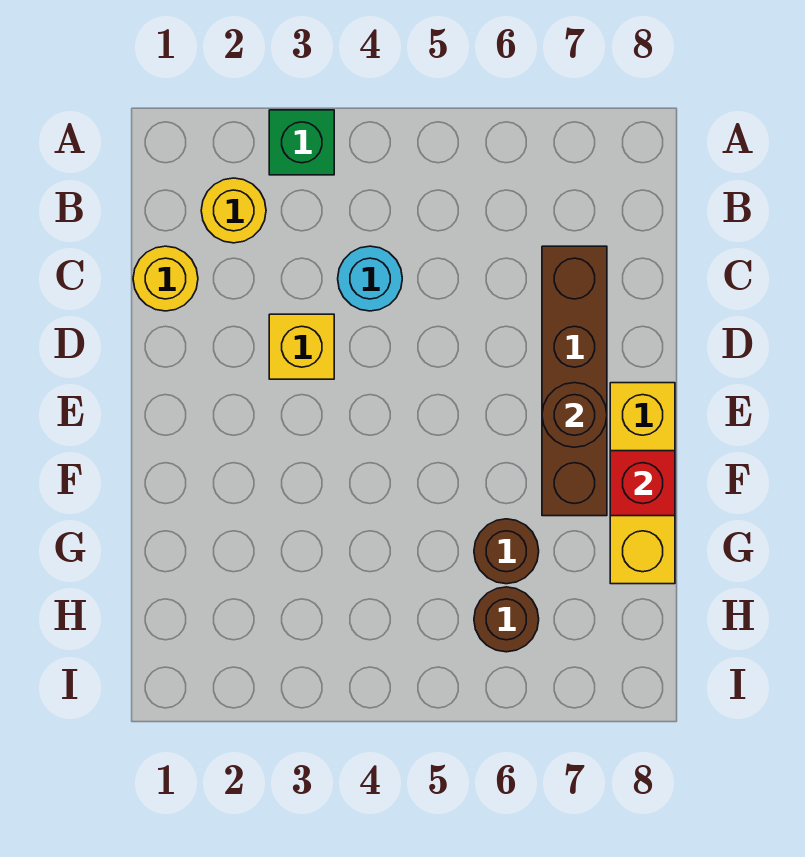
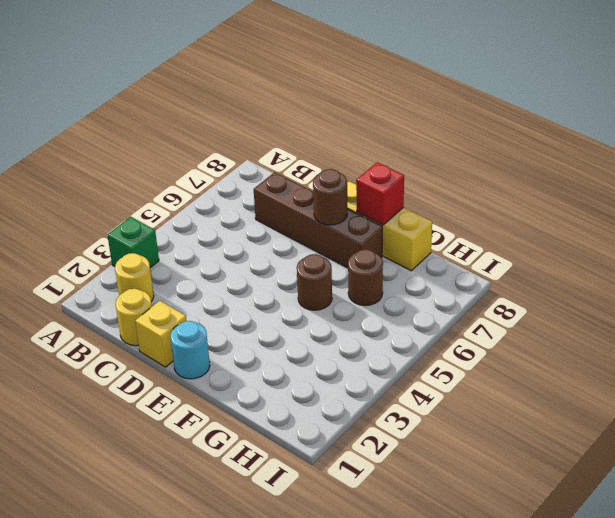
cyan 1x1 round brick [338,246,402,311] -> cyan 1x1 round brick moved to [170,321,210,379]
yellow 1x1 brick [269,314,334,379] -> yellow 1x1 brick moved to [135,301,187,367]
brown 1x1 round brick [474,587,539,652] -> brown 1x1 round brick moved to [297,254,332,310]

